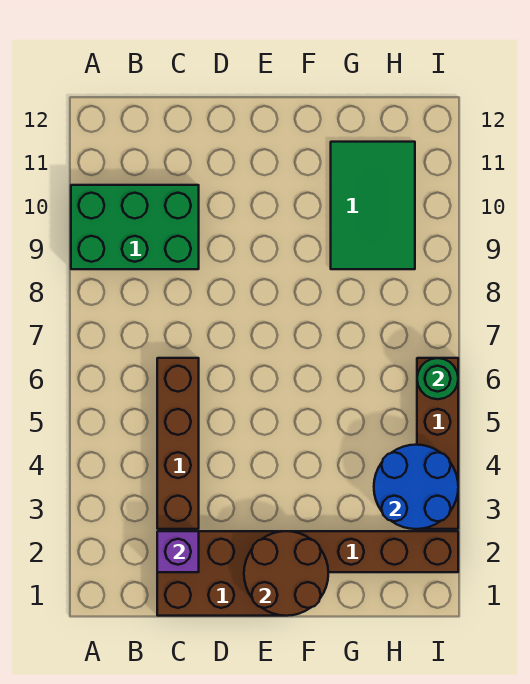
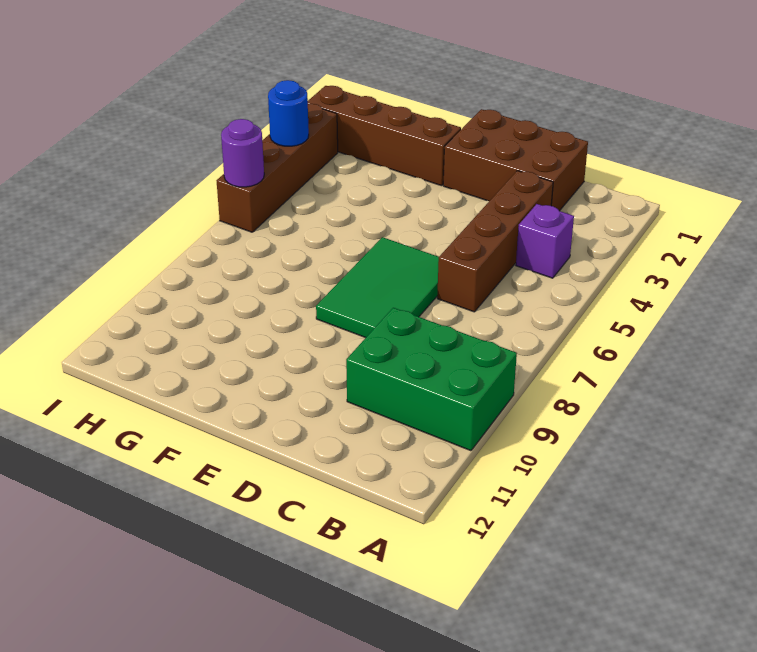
purple 1x1 brick [157,531,199,572] -> purple 1x1 brick moved to [516,204,574,278]
brown 2x2 round brick [244,531,328,616] -> none
green 2x3 tile [331,142,415,269] -> green 2x3 tile moved to [316,237,439,338]
blue 2x2 round brick [374,445,458,529] -> blue 1x1 round brick [268,80,309,146]
green 1x1 round brick [417,358,458,399] -> purple 1x1 round brick [221,119,264,187]

